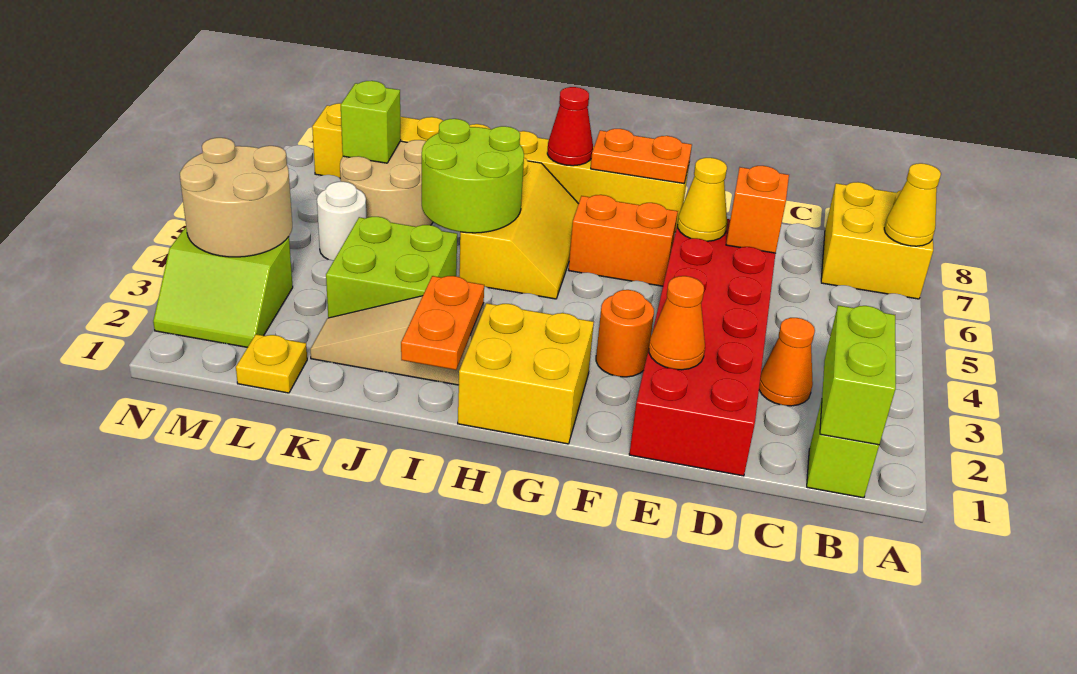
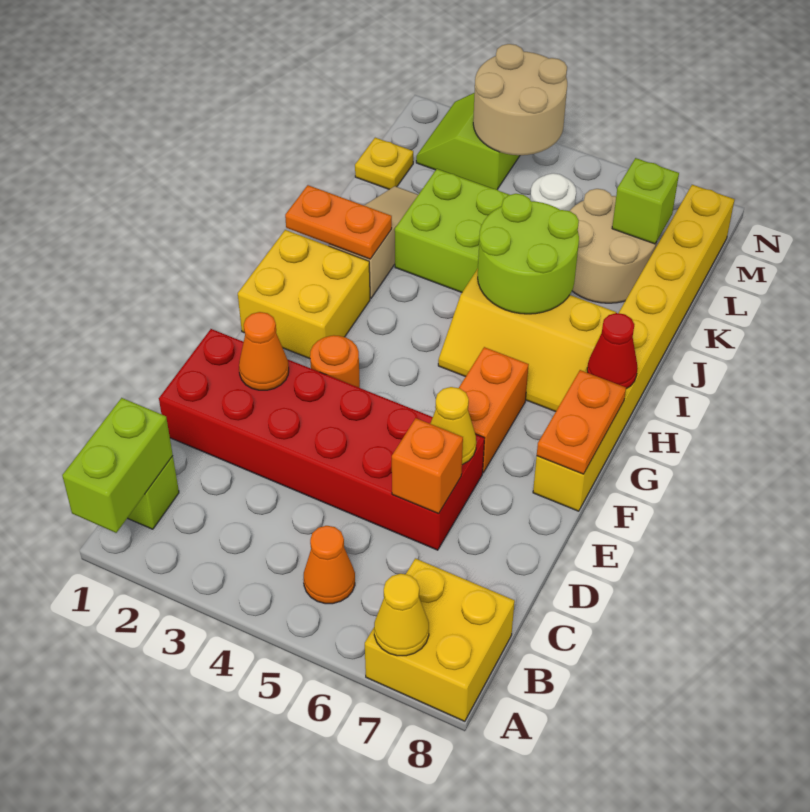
lime 1x2 brick [820,305,896,445] -> lime 1x2 brick turned to [62,398,173,533]
orange 1x1 cone [759,318,815,406] -> orange 1x1 cone moved to [304,526,355,604]

